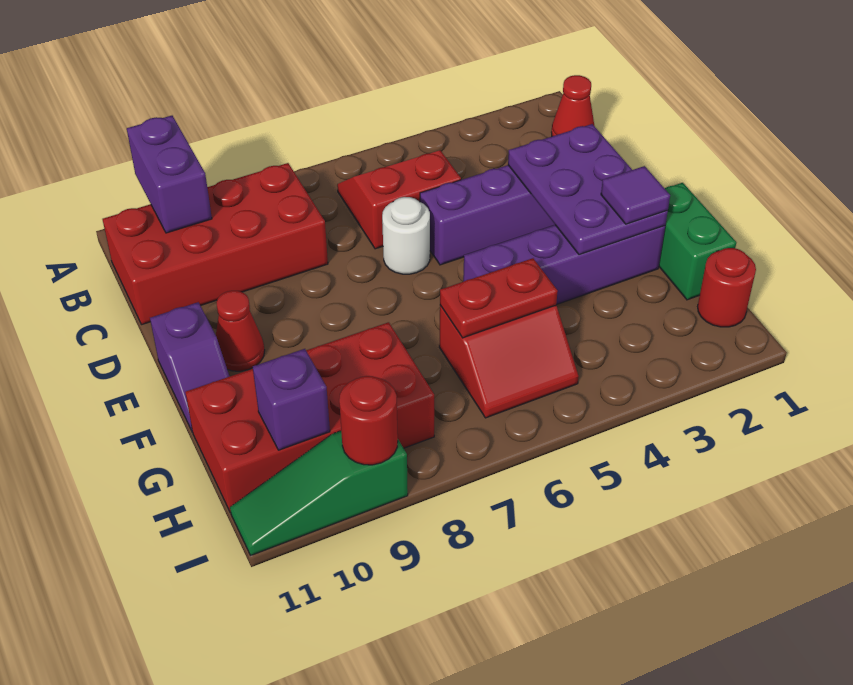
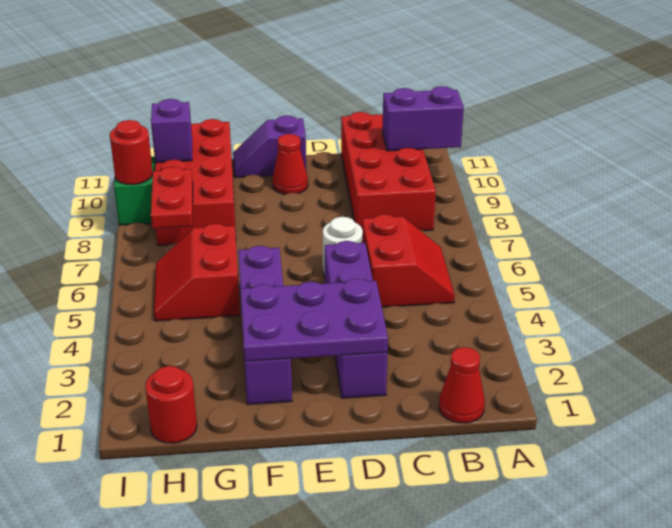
green 1x2 brick [659,183,736,300] -> none
purple 1x1 tile [601,166,670,224] -> none
red 1x2 plate [440,258,558,338] -> red 1x2 plate moved to [151,167,193,229]

